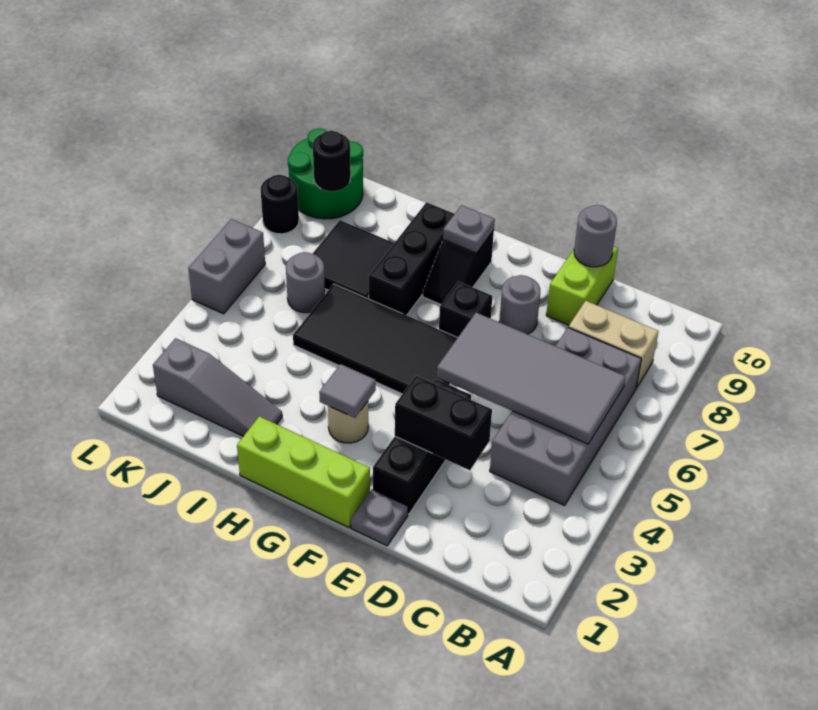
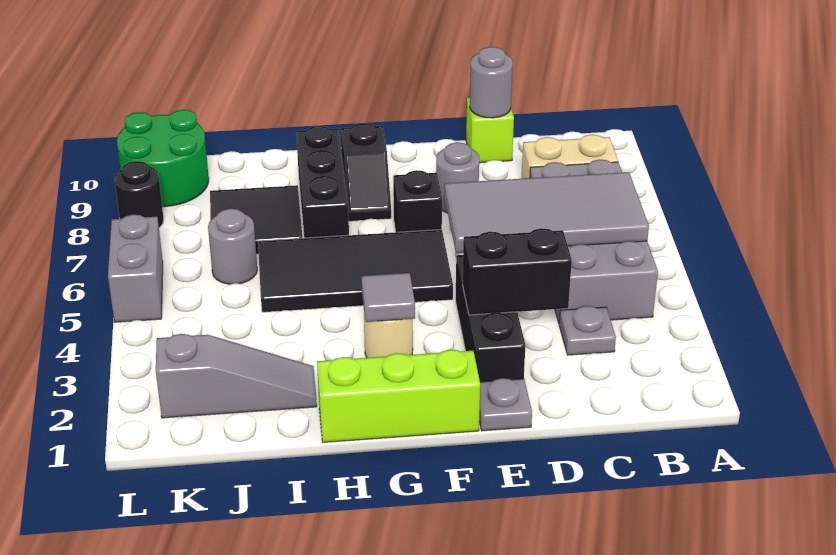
lime 1x2 brick [546,246,618,325] -> lime 1x1 brick [466,97,514,163]
grey 1x1 plate [443,205,495,253] -> grey 1x1 plate moved to [559,306,616,355]
black 1x1 round brick [313,131,351,191] -> none

